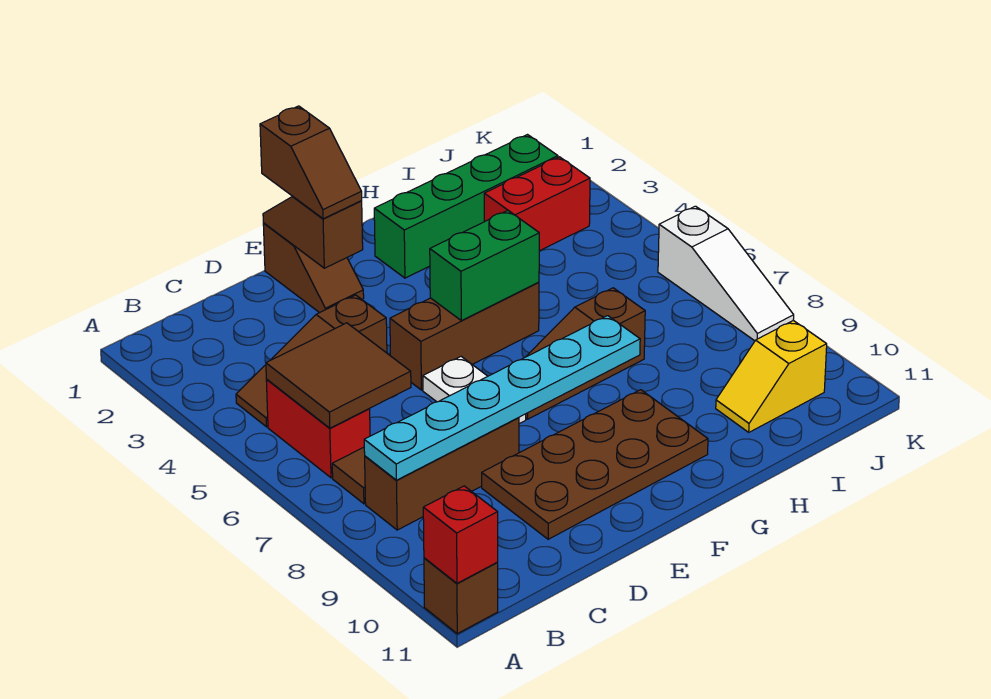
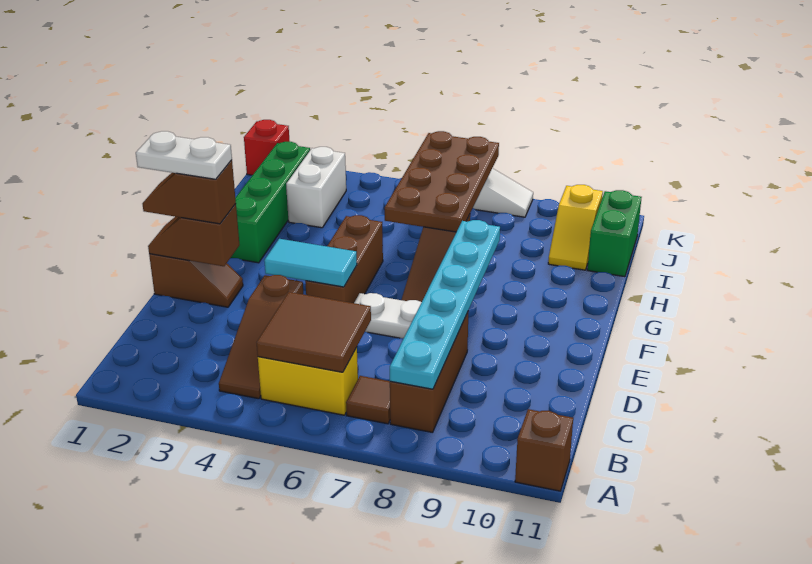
red 1x1 brick [423,486,498,583] -> red 1x1 brick moved to [244,120,290,175]
red 1x2 brick [266,380,370,478] -> yellow 1x2 brick [258,347,358,415]
brown 2x4 plate [482,390,708,539] -> brown 2x4 plate moved to [385,131,499,232]
brown 1x2 slope [260,106,362,219] -> brown 1x2 slope turned to [142,160,236,224]
none -> white 1x2 plate [136,131,232,179]
none -> cyan 1x2 tile [264,239,357,287]
green 1x2 brick [430,211,539,321] -> green 1x2 brick moved to [587,190,642,277]
red 1x2 brick [484,157,590,251] -> white 1x2 brick [286,147,346,228]

